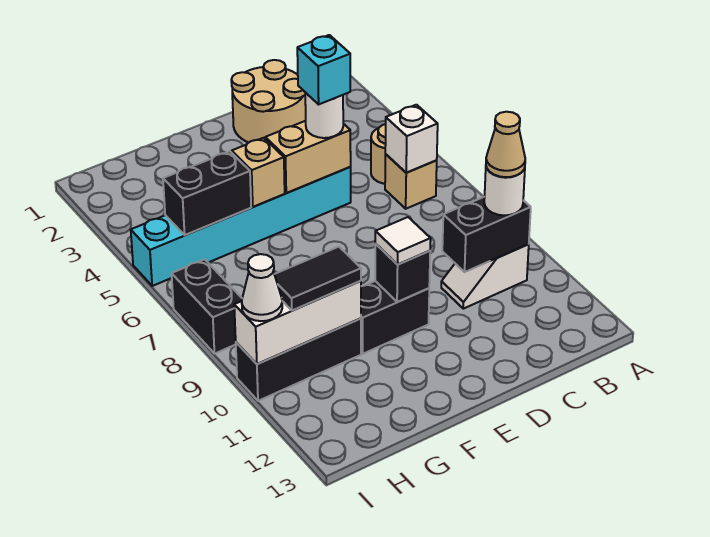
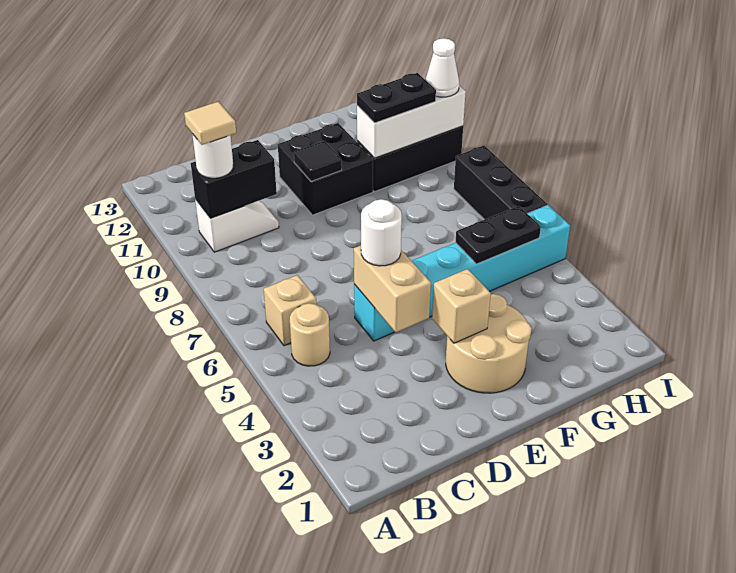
white 1x1 brick [385,105,438,173] -> none
tan 1x1 cone [486,112,525,177] -> tan 1x1 tile [184,102,236,145]
tan 2x2 round brick [231,60,306,143] -> tan 2x2 round brick moved to [446,294,532,393]
tan 1x2 brick [265,121,351,193] -> tan 1x2 brick turned to [354,245,431,333]
cyan 1x1 brick [297,35,350,104] -> none
black 1x2 brick [361,281,429,354] -> black 2x2 brick [278,123,373,215]
black 1x1 brick [375,244,430,302] -> black 1x1 tile [294,141,342,182]
white 1x1 tile [375,217,431,265] -> none
tan 1x1 brick [232,138,285,207] -> tan 1x1 brick moved to [432,269,491,343]
black 1x2 brick [163,151,251,235] -> black 1x2 plate [456,206,541,264]
black 1x2 tile [274,247,361,311] -> black 1x2 plate [357,73,436,123]
black 1x2 brick [172,259,242,353] -> black 1x3 brick [454,146,547,220]

